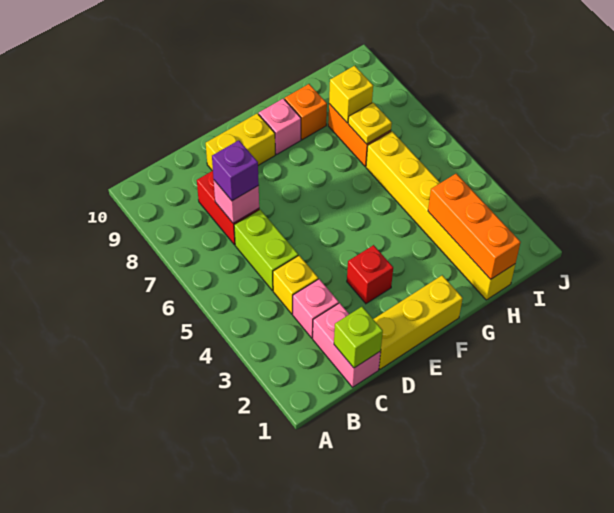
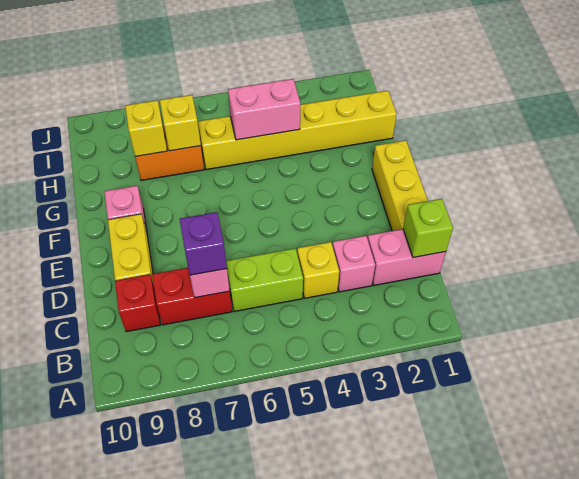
red 1x1 brick [347,245,393,304] -> red 1x1 brick moved to [115,275,160,332]
orange 1x1 brick [285,84,327,140] -> none
orange 1x3 brick [428,174,521,279] -> none
none -> pink 1x2 brick [228,79,300,140]
yellow 1x1 plate [348,103,392,144] -> yellow 1x1 brick [160,95,201,151]

